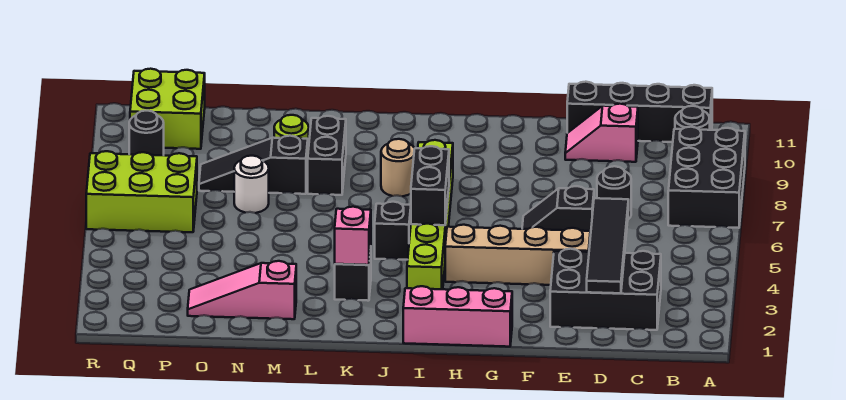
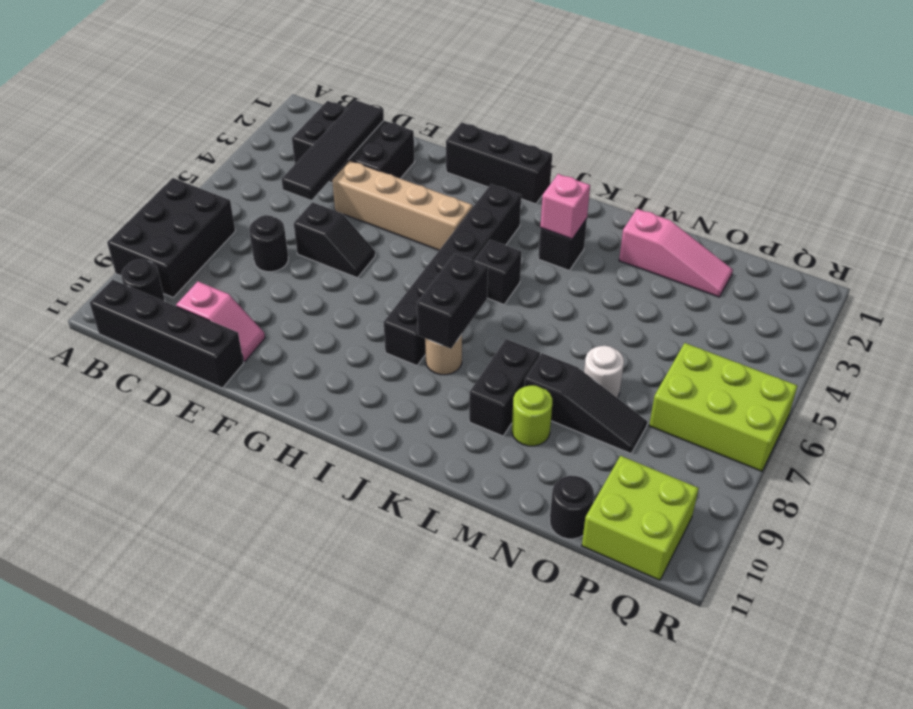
pink 1x3 brick [403,286,512,347] -> black 1x3 brick [446,122,552,204]
lime 1x6 brick [407,140,453,289] -> black 1x6 brick [384,184,521,366]
black 1x2 brick [411,146,449,225] -> black 1x2 brick moved to [417,254,488,349]
black 1x1 round brick [129,111,164,155] -> black 1x1 round brick moved to [550,476,594,539]

